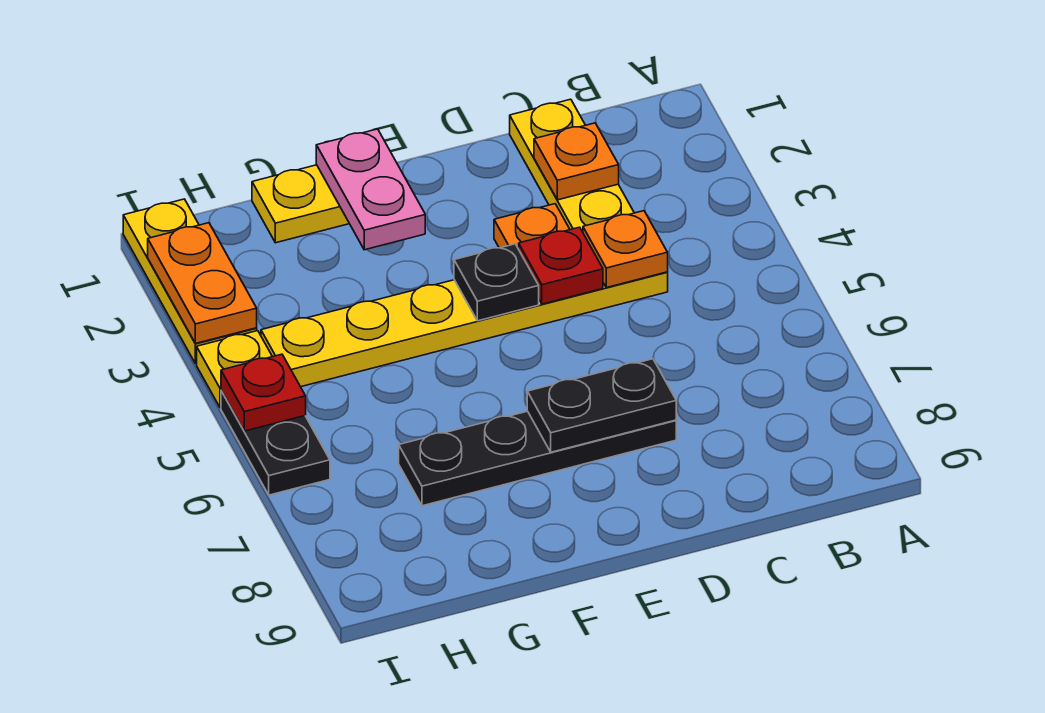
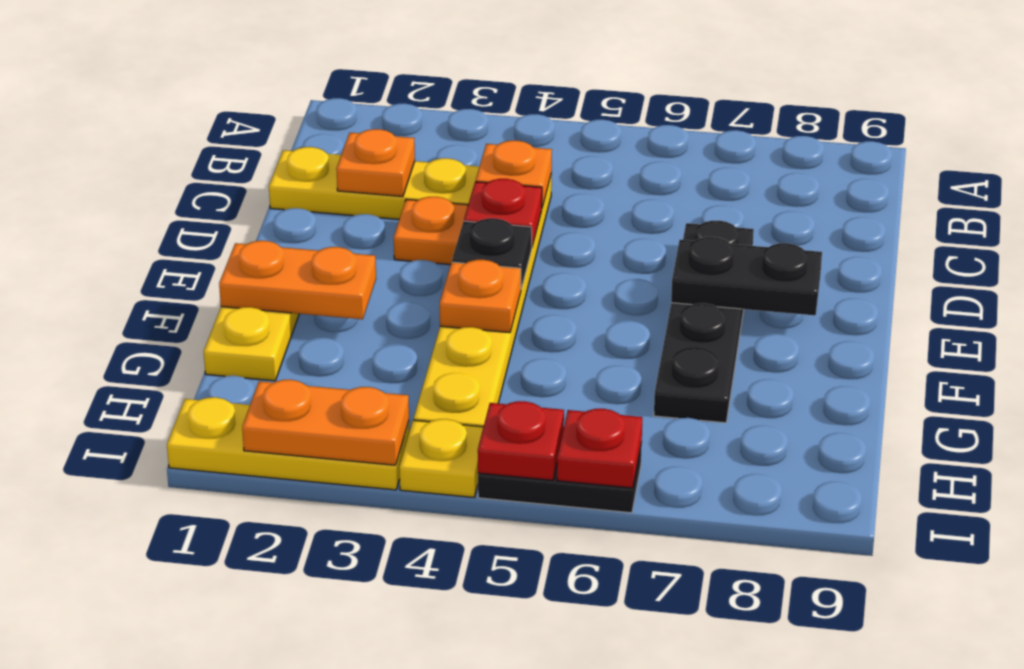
black 1x2 plate [527,359,676,452] -> black 1x2 plate turned to [671,237,822,315]
pink 1x2 plate [316,129,425,250] -> orange 1x2 plate [219,241,376,319]
none -> orange 1x1 plate [440,260,521,333]
none -> red 1x1 plate [557,409,642,488]

